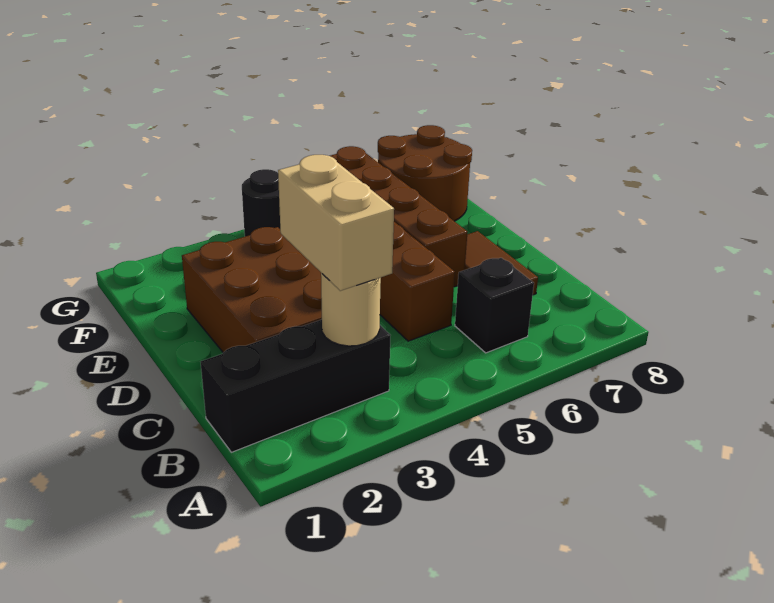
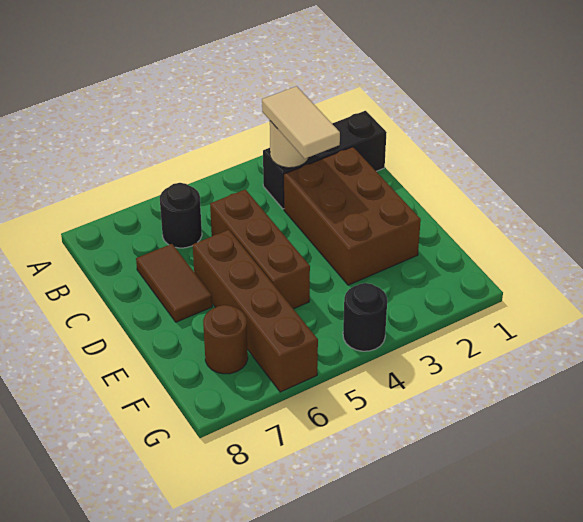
tan 1x2 brick [278,155,394,291] -> tan 1x2 tile [262,86,340,159]
black 1x1 brick [455,258,534,353] -> black 1x1 round brick [160,183,202,248]
brown 2x2 round brick [378,125,472,221] -> brown 1x1 round brick [203,305,248,374]

